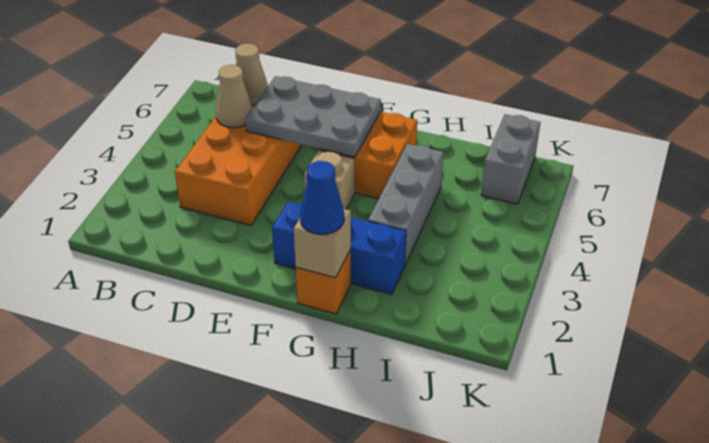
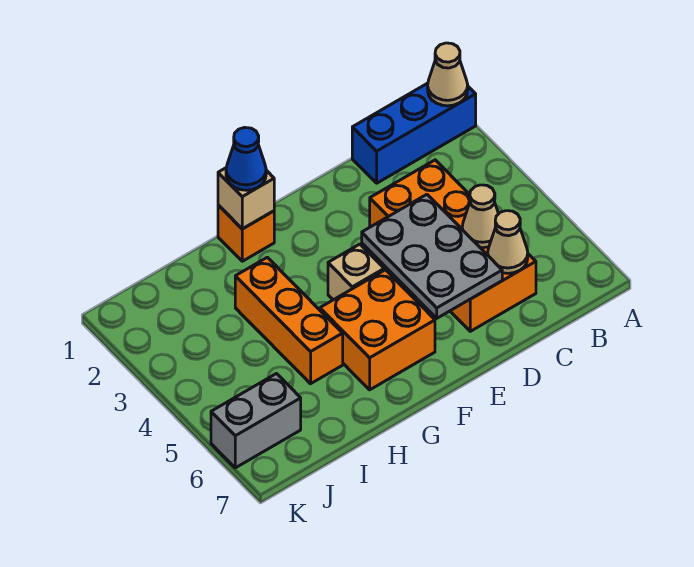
none -> tan 1x1 cone [428,43,468,106]
grey 2x3 plate [245,76,381,157] -> grey 2x3 plate turned to [362,194,502,318]
blue 1x3 brick [272,201,406,294] -> blue 1x3 brick moved to [352,83,476,183]
grey 1x3 brick [368,144,444,265] -> orange 1x3 brick [235,257,343,384]
grey 1x2 brick [481,114,541,204] -> grey 1x2 brick turned to [211,374,301,468]

